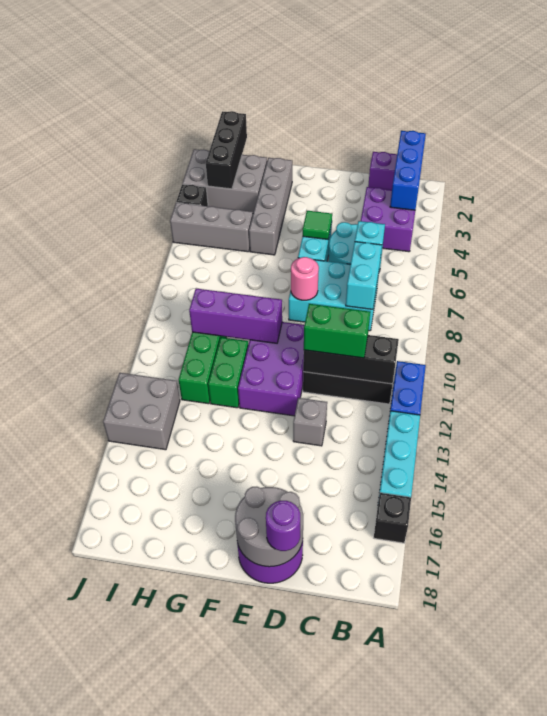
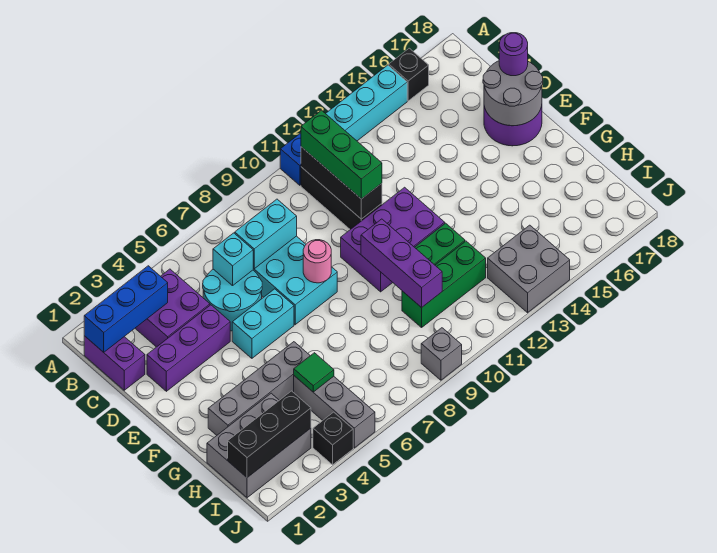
green 1x2 brick [304,304,370,358] -> green 1x3 brick [301,110,382,199]
none -> purple 1x3 brick [147,305,230,391]
grey 1x1 brick [293,398,327,446] -> grey 1x1 brick moved to [421,328,462,380]
green 1x1 tile [303,211,332,239] -> green 1x1 tile moved to [294,353,334,392]
grey 2x3 brick [182,149,267,213] -> grey 2x3 brick turned to [207,393,311,498]

